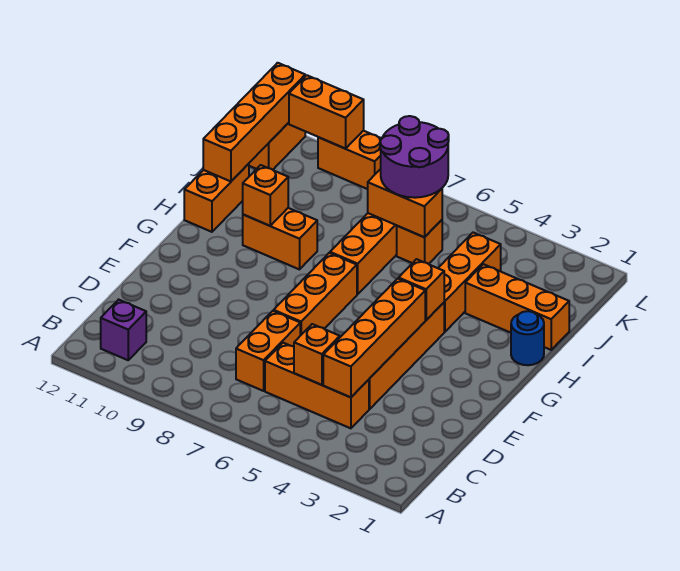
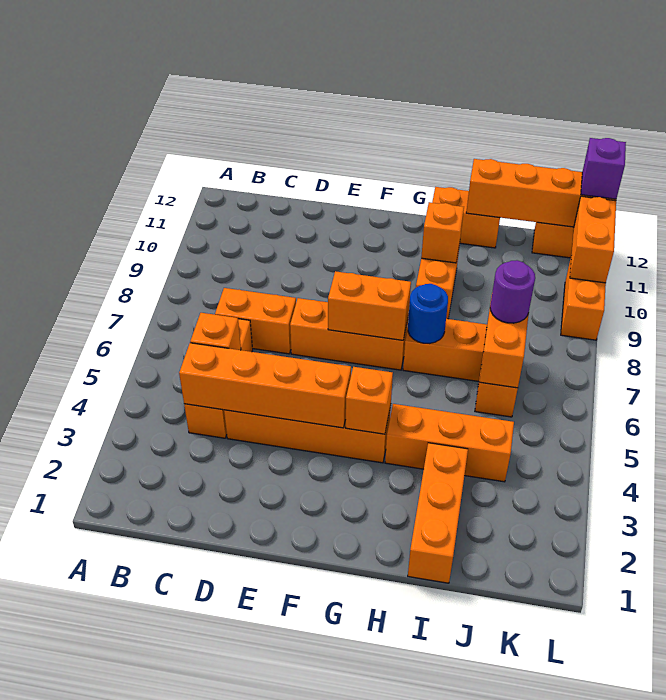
purple 1x1 brick [101,300,146,360] -> purple 1x1 brick moved to [581,138,626,199]
none -> orange 1x2 brick [328,271,411,340]
blue 1x1 round brick [511,311,544,365] -> blue 1x1 round brick moved to [408,284,448,343]
purple 2x2 round brick [380,116,449,198] -> purple 1x1 round brick [490,260,535,323]

